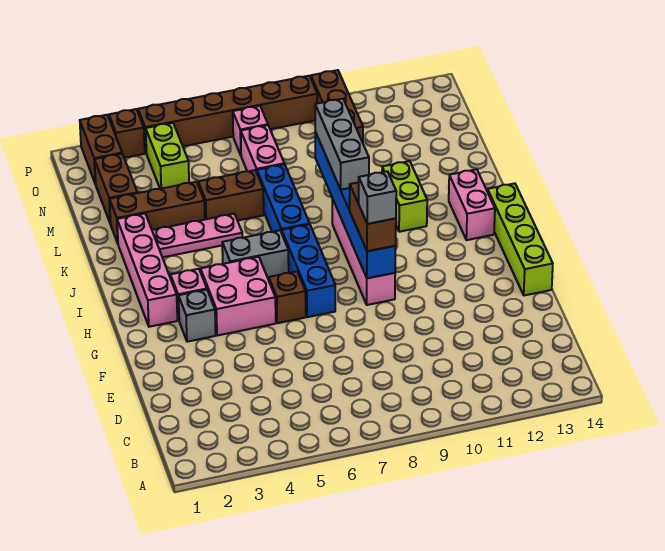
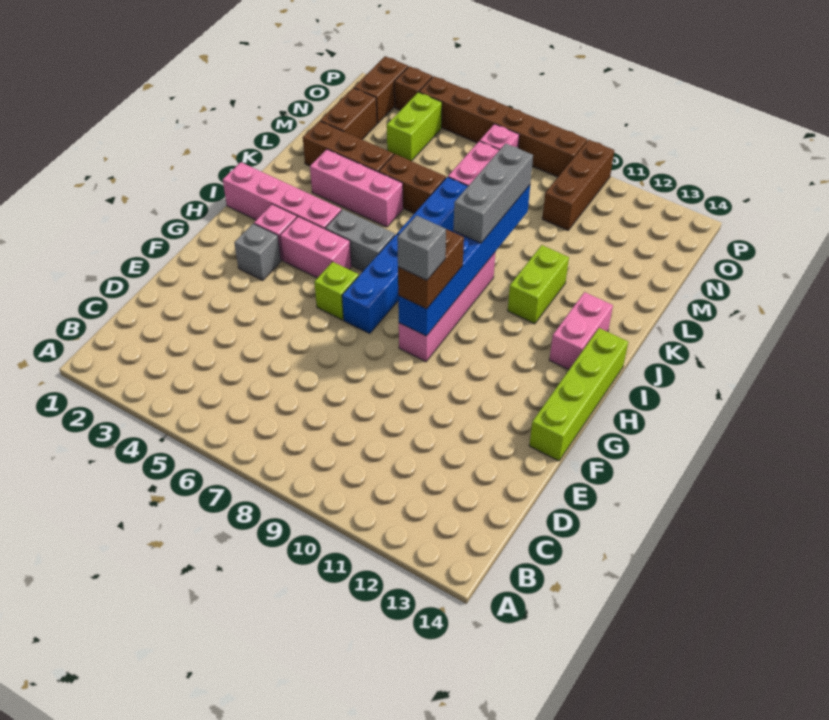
pink 2x2 brick [201,257,276,336] -> pink 1x2 brick [280,217,351,278]
brown 1x1 brick [269,271,306,323] -> lime 1x1 brick [314,262,359,320]
pink 1x4 brick [117,214,177,327] -> pink 1x4 brick turned to [223,162,341,229]
pink 1x3 plate [152,214,242,257] -> pink 1x3 brick [310,149,403,227]

